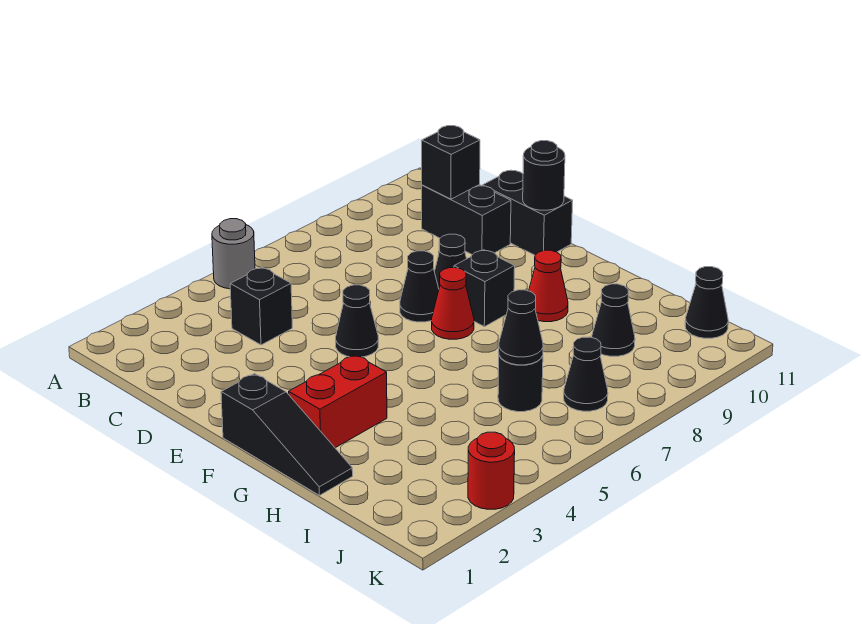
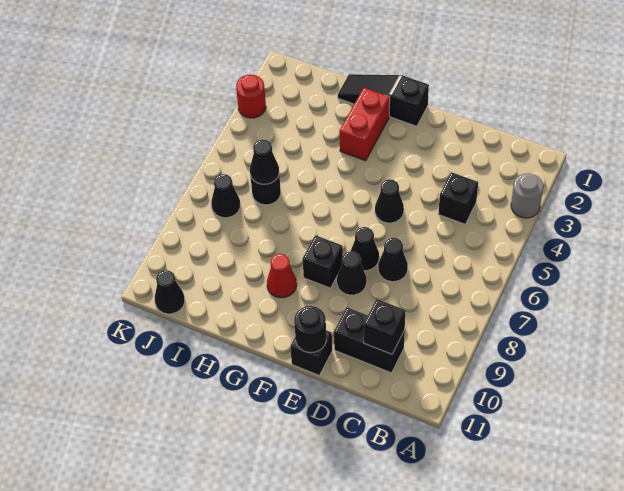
grey 1x1 round brick [212,219,255,289] -> grey 1x1 round brick moved to [511,173,543,218]
black 1x2 brick [483,170,573,255] -> black 1x1 brick [290,330,332,375]
red 1x1 cone [432,268,474,339] -> none
black 1x1 cone [592,284,635,356] -> black 1x1 cone moved to [378,238,408,282]

